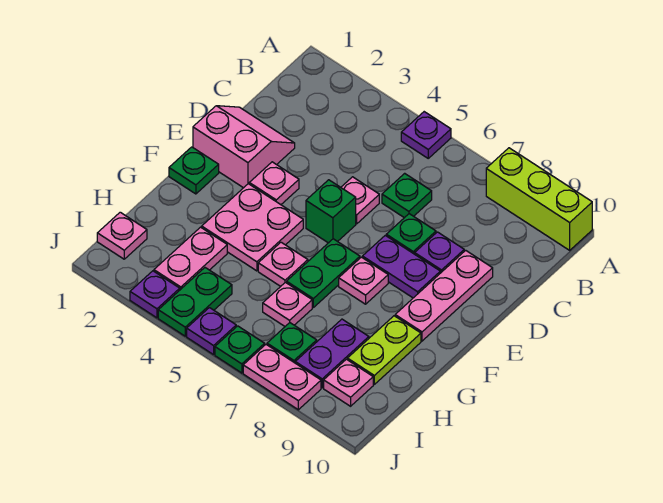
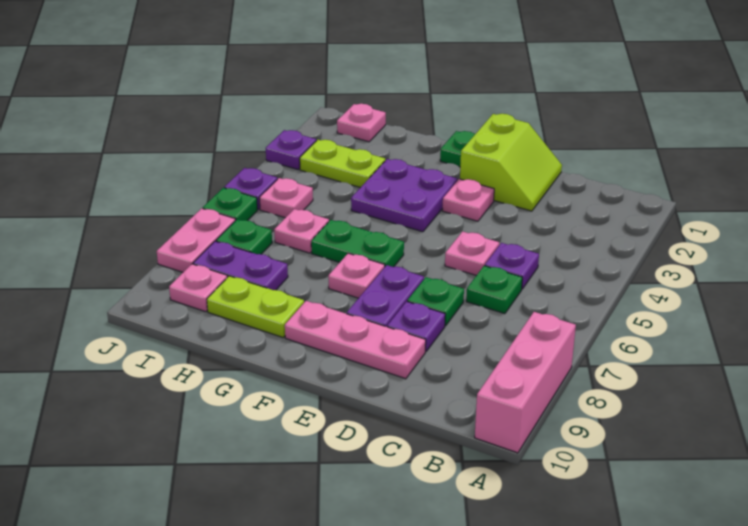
purple 1x1 plate [401,112,451,158] -> purple 1x1 plate moved to [485,243,539,289]
lime 1x3 brick [486,148,592,250] -> pink 1x3 brick [475,312,576,453]
pink 2x2 slope [193,106,295,188] -> lime 2x2 slope [460,114,562,211]
green 1x1 brick [306,180,356,243] -> none
pink 2x2 plate [202,184,303,271] -> purple 2x2 plate [351,159,457,232]
pink 1x1 plate [258,242,308,286] -> pink 1x1 plate moved to [259,178,313,218]
pink 1x2 plate [154,227,227,290] -> lime 1x2 plate [300,140,385,188]
green 1x2 plate [158,268,232,336] -> none

